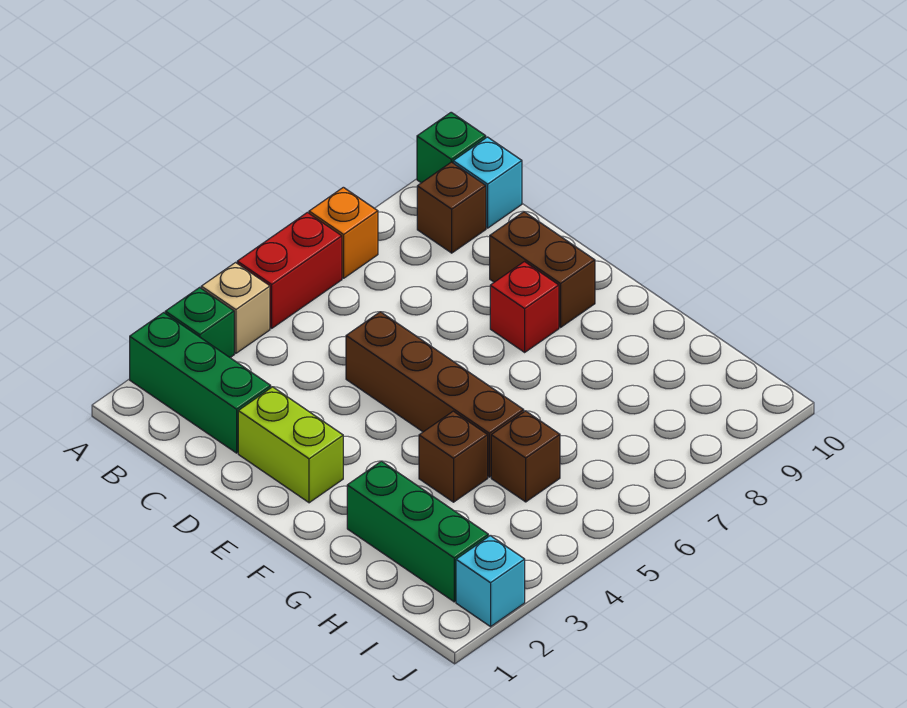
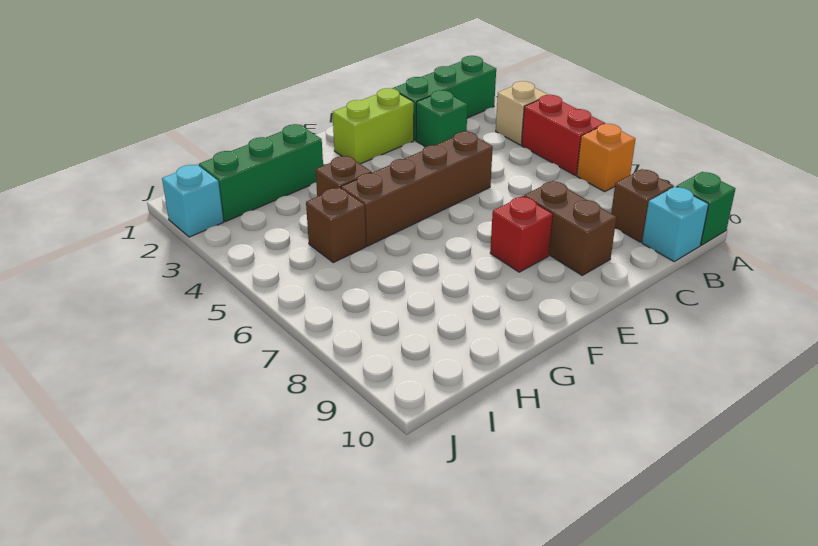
green 1x1 brick [165,287,234,357] -> green 1x1 brick moved to [416,90,468,147]
brown 1x2 brick [490,212,595,327] -> brown 1x2 brick turned to [524,181,616,275]

